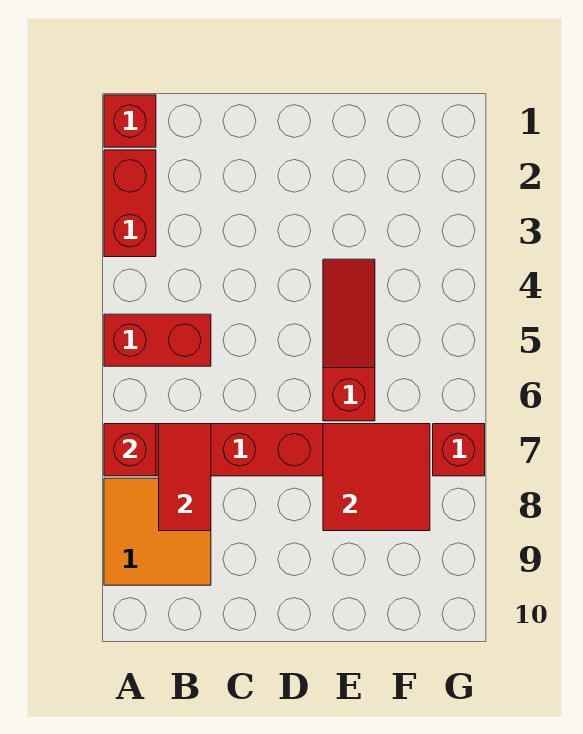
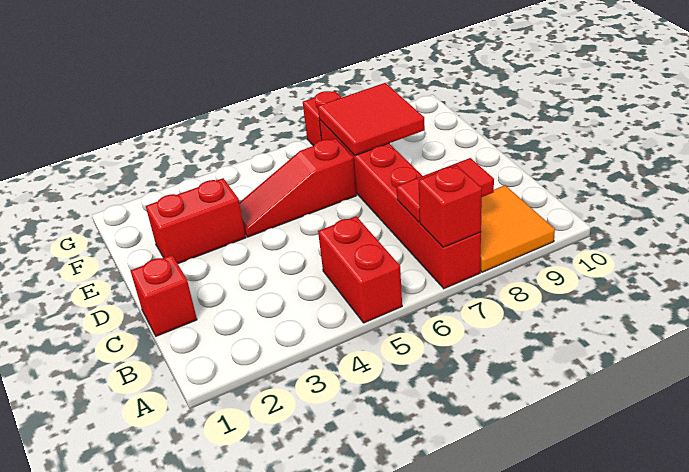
red 1x1 brick [104,95,156,147] -> red 1x1 brick moved to [131,255,197,336]
red 1x2 brick [104,150,156,257] -> red 1x2 brick moved to [146,178,246,264]

